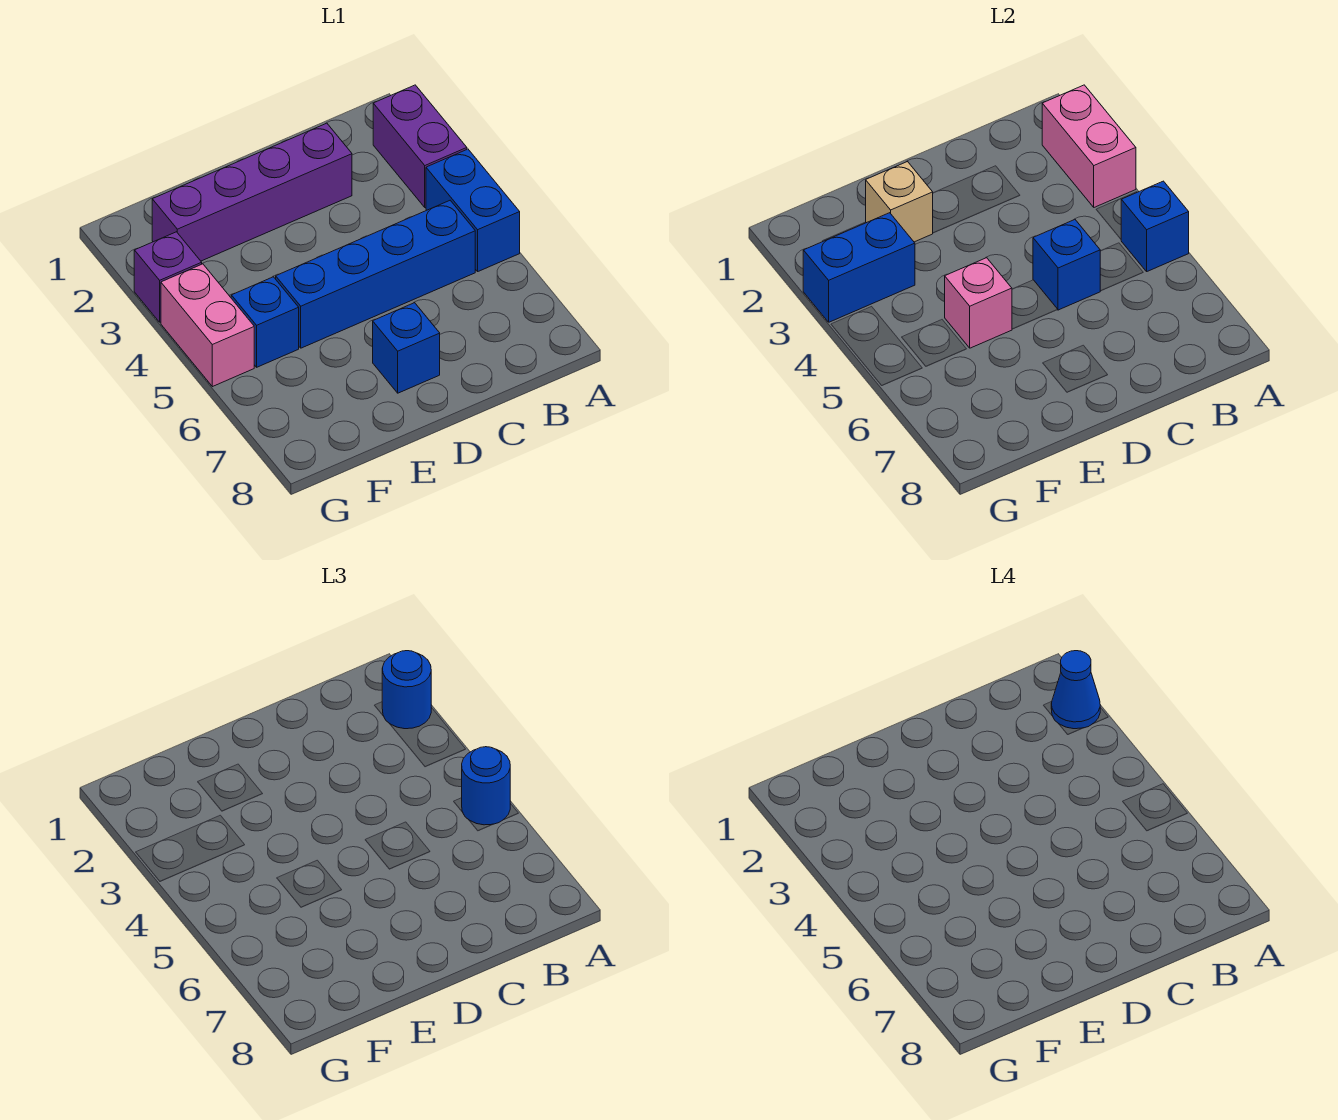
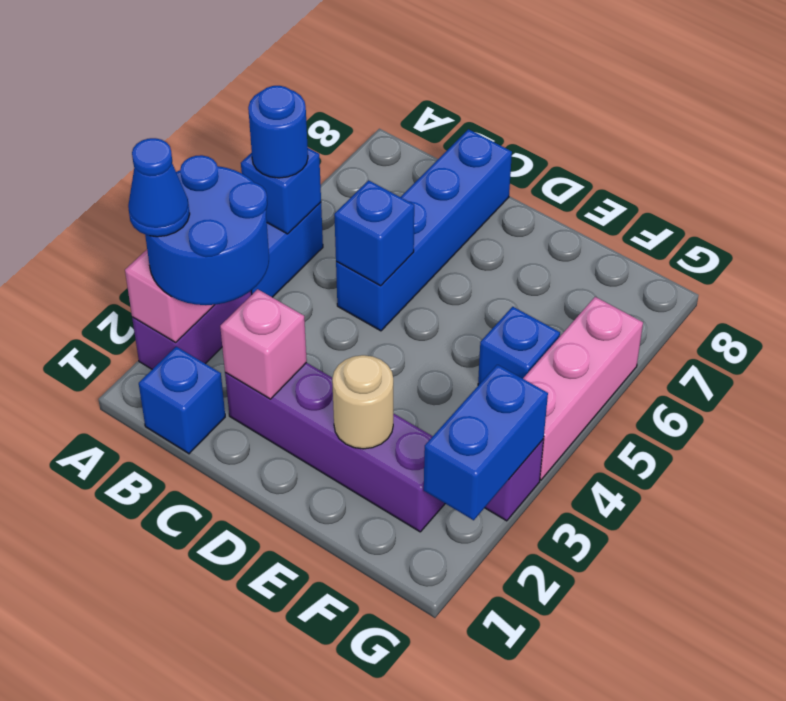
blue 1x1 round brick [382,651,431,729] -> blue 2x2 round brick [145,155,269,305]
blue 1x4 brick [276,200,475,348] -> blue 1x4 brick turned to [336,129,512,331]
blue 1x1 brick [373,303,440,393] -> blue 1x1 brick moved to [139,347,225,454]
tan 1x1 brick [866,162,933,242] -> tan 1x1 round brick [332,355,393,449]
pink 1x1 brick [945,258,1012,348] -> pink 1x1 brick moved to [220,289,307,399]
blue 1x2 brick [803,213,915,322] -> blue 1x2 brick turned to [424,365,548,520]
pink 1x2 brick [161,264,254,387] -> pink 1x3 brick [523,297,643,480]

